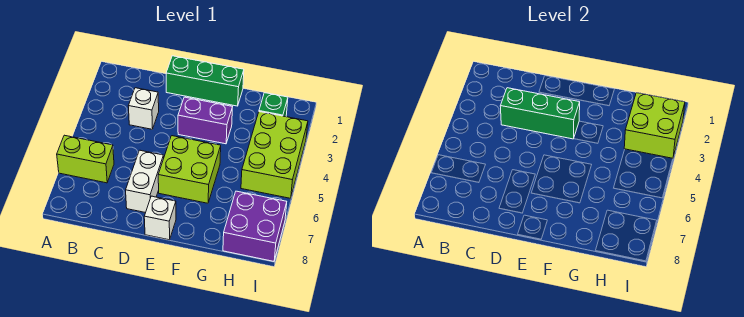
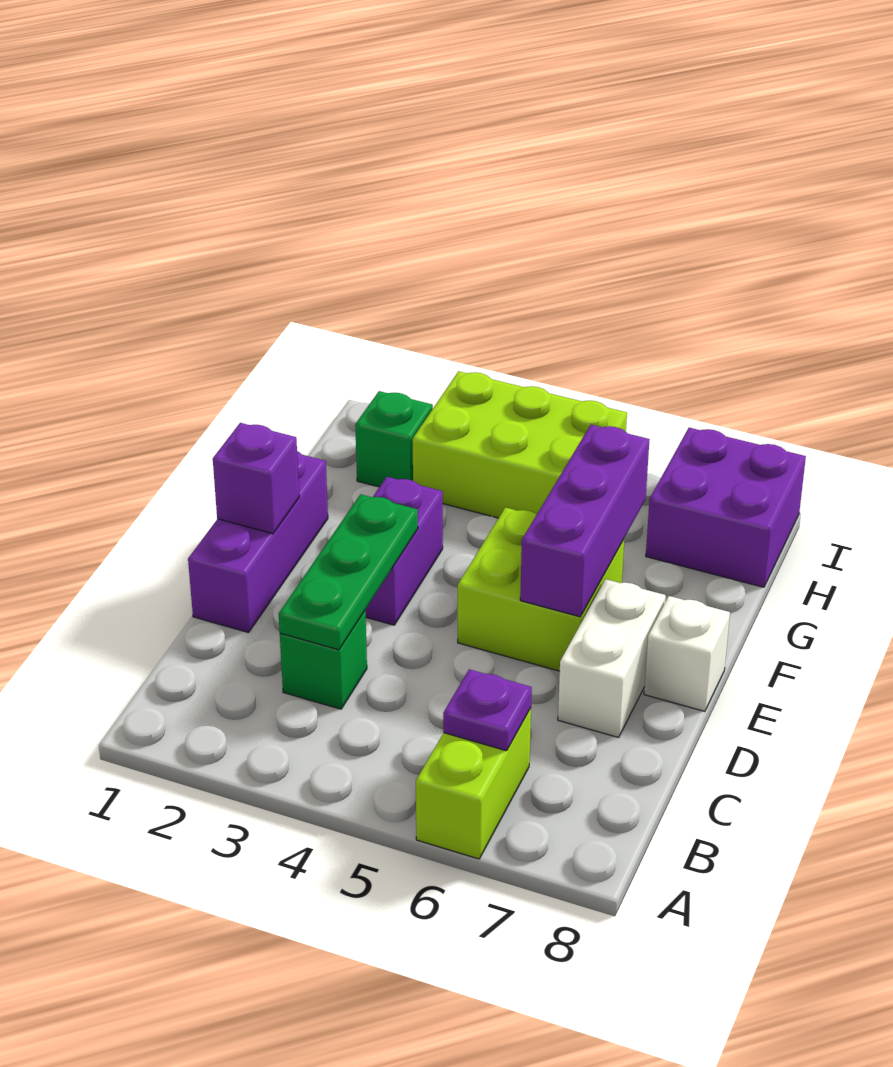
none -> purple 1x1 plate [443,669,532,751]
white 1x1 brick [128,88,159,129] -> green 1x1 brick [280,611,367,709]
green 1x3 brick [500,88,580,139] -> green 1x3 plate [279,494,418,650]
green 1x3 brick [166,56,244,106] -> purple 1x3 brick [188,451,328,633]
white 1x2 brick [126,150,164,213] -> white 1x2 brick turned to [558,579,666,737]
none -> purple 1x1 brick [213,423,299,534]
none -> purple 1x3 brick [520,425,650,617]
lime 2x2 brick [624,93,685,158] -> none

